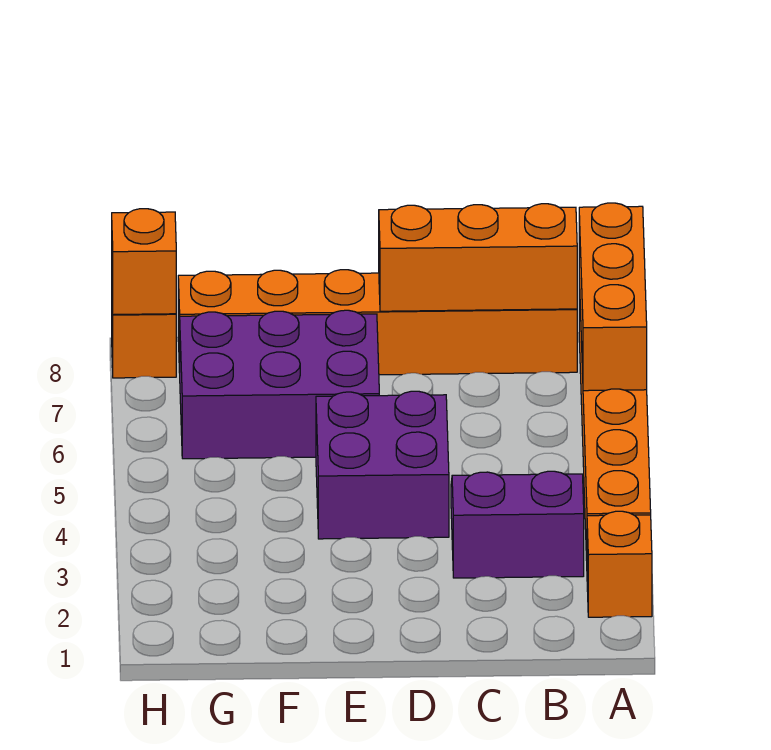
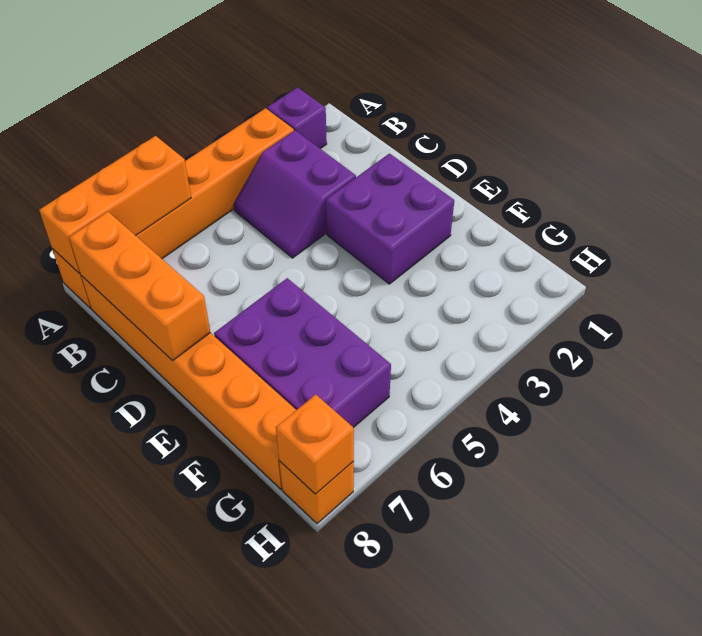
orange 1x1 brick [587,511,652,617] -> purple 1x1 brick [267,87,327,149]
purple 2x2 brick [316,391,449,539] -> purple 2x2 brick moved to [326,154,454,284]

